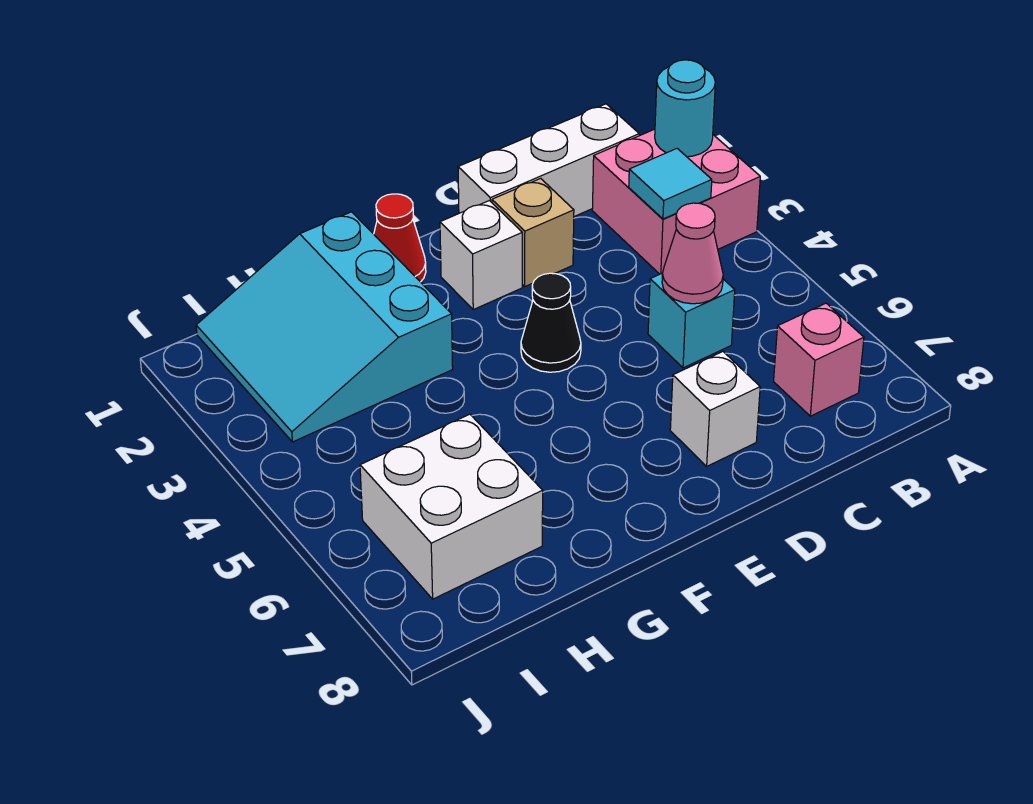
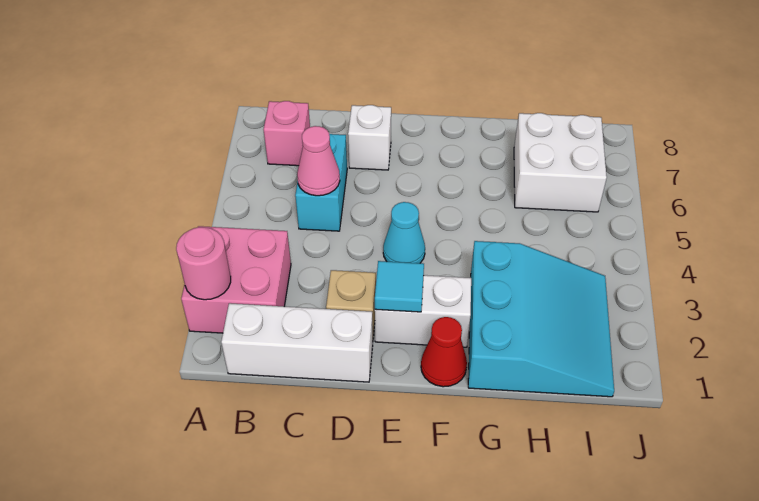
cyan 1x1 round brick [655,60,715,157] -> pink 1x1 round brick [176,227,231,300]
cyan 1x1 tile [629,149,712,219] -> cyan 1x1 tile moved to [375,261,424,312]
cyan 1x1 brick [648,274,735,368] -> cyan 1x2 brick [295,134,347,231]
white 1x1 brick [440,201,522,310] -> white 1x2 brick [375,275,471,347]
black 1x1 cone [521,273,581,372] -> cyan 1x1 cone [383,202,425,263]

